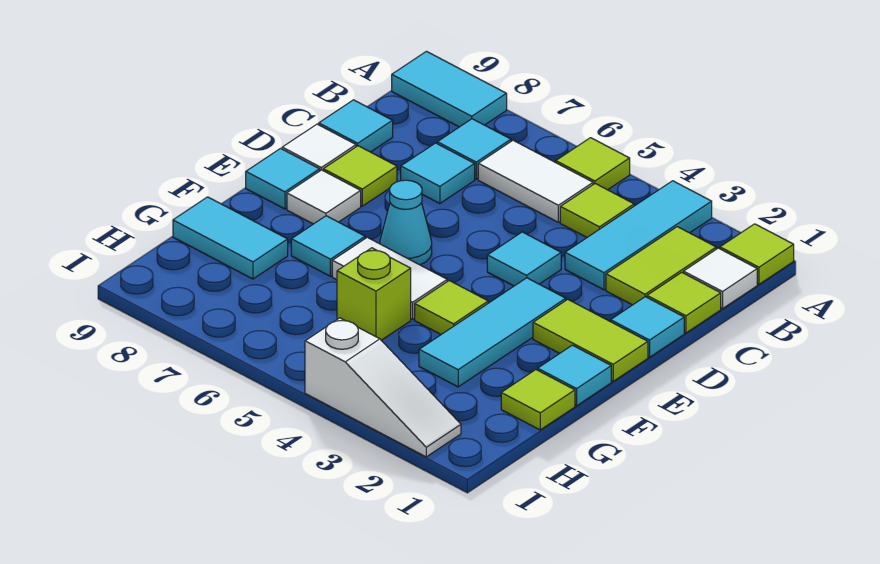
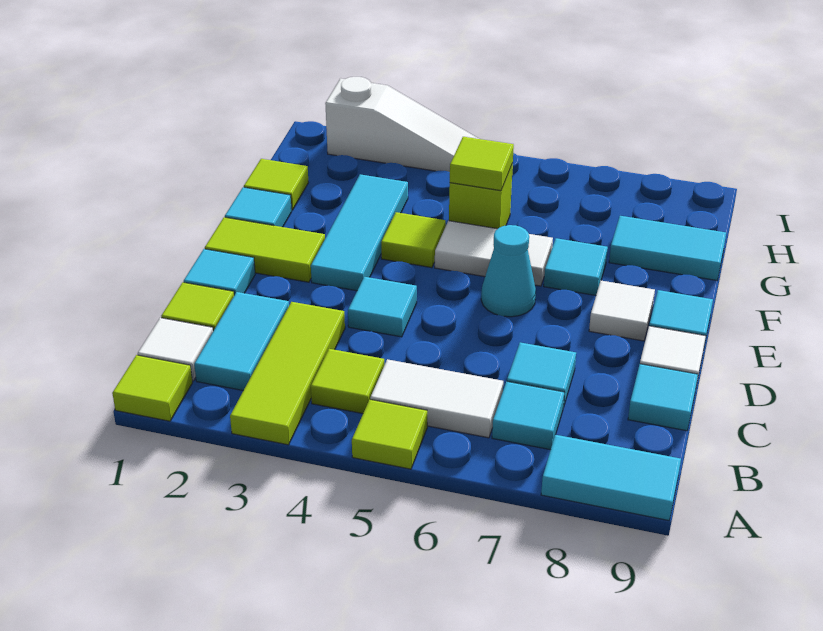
cyan 1x3 tile [565,181,712,290] -> lime 1x3 tile [230,302,345,445]
lime 1x2 tile [606,227,716,305] -> cyan 1x2 tile [194,292,289,391]
lime 1x1 tile [323,146,397,206] -> lime 1x1 tile moved to [450,137,514,191]
white 1x3 slope [305,318,461,457] -> white 1x3 slope turned to [325,77,479,172]

